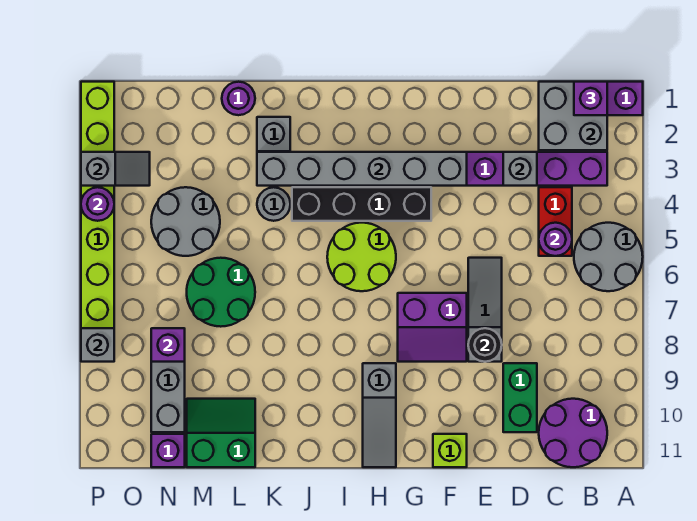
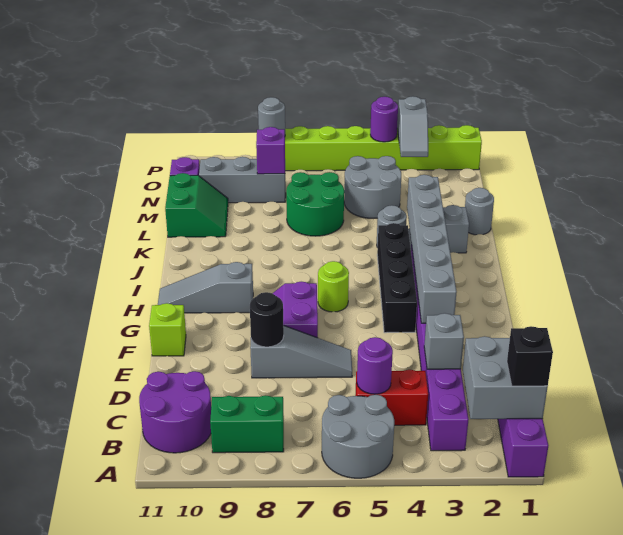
purple 1x1 brick [574,82,607,115] -> black 1x1 brick [507,326,553,386]
green 1x2 brick [503,363,537,432] -> green 1x2 brick moved to [210,395,284,453]
lime 2x2 round brick [327,223,396,291] -> lime 1x1 round brick [318,261,349,312]
purple 1x1 round brick [222,82,255,115] -> grey 1x1 round brick [465,188,494,235]
grey 1x1 brick [81,328,114,362] -> grey 1x1 round brick [258,97,285,130]

